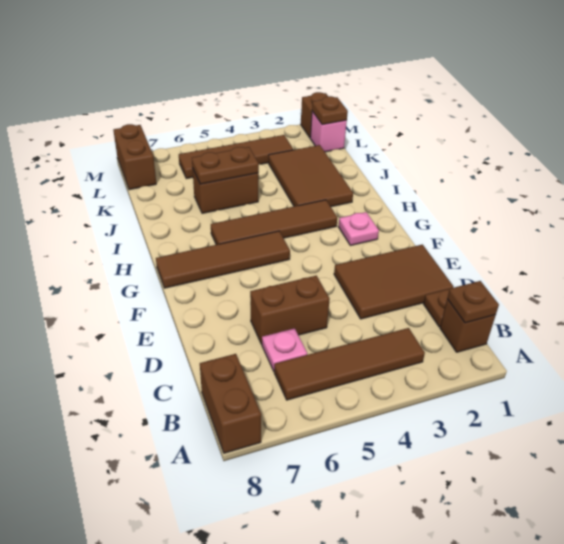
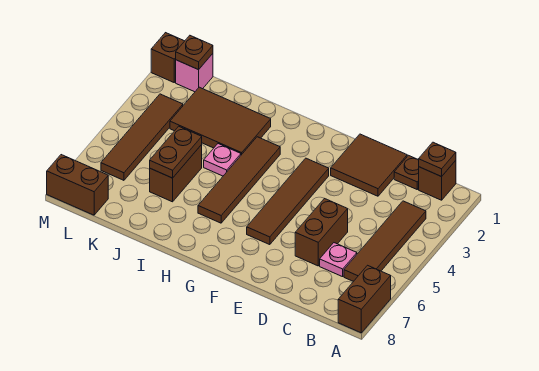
brown 1x2 brick [200,354,261,453] -> brown 1x2 brick turned to [338,265,391,333]
brown 2x3 tile [334,245,453,319] -> brown 2x2 tile [331,134,407,196]
pink 1x1 plate [339,212,379,246] -> pink 1x1 plate moved to [204,144,241,176]
brown 1x4 tile [156,231,290,288] -> brown 1x4 tile moved to [247,158,329,245]

